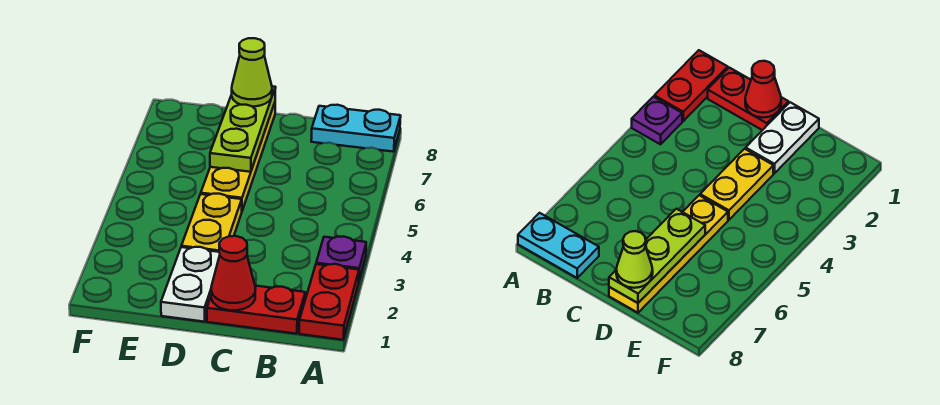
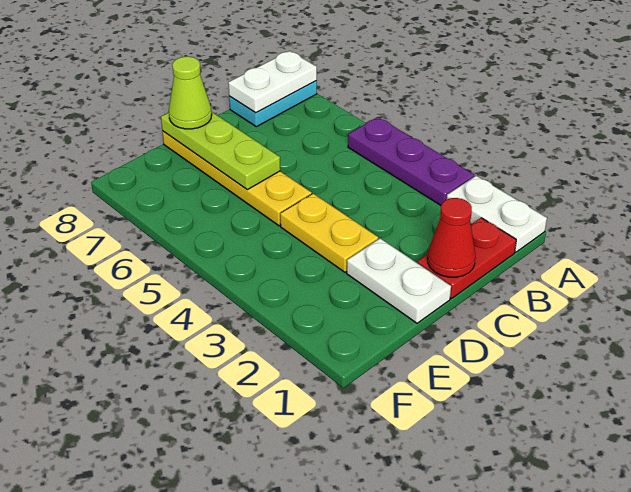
red 1x2 plate [299,264,359,340] -> white 1x2 plate [447,176,547,252]
purple 1x1 plate [316,236,366,280] -> purple 1x3 plate [348,117,474,205]
none -> white 1x2 plate [228,51,317,113]

